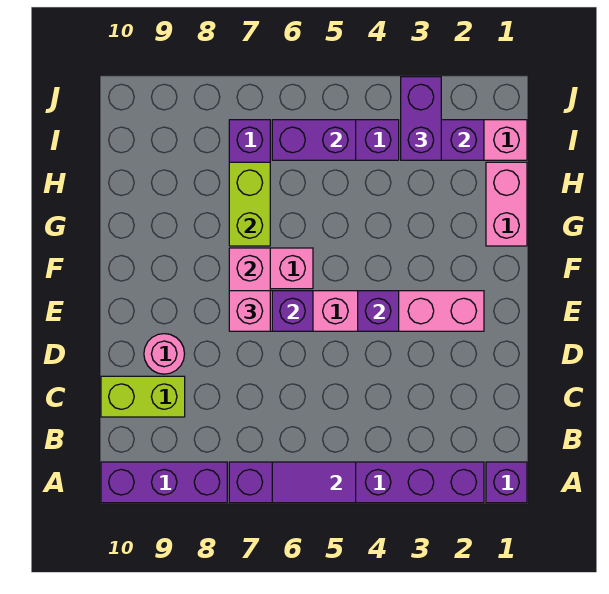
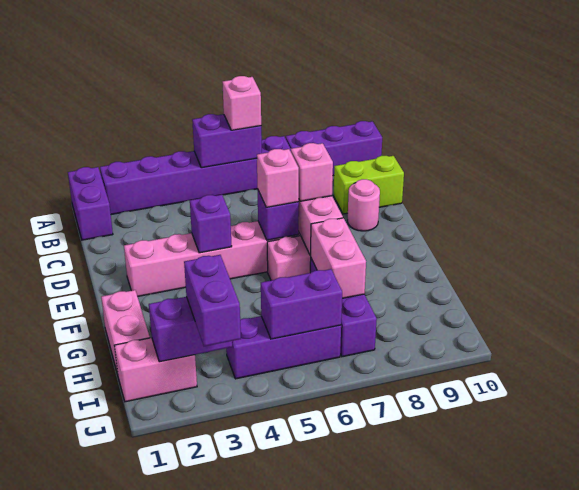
purple 1x1 brick [486,462,527,503] -> purple 1x2 brick [68,167,113,240]
purple 1x2 tile [272,462,356,503] -> purple 1x2 brick [192,114,262,168]
none -> pink 1x1 brick [222,76,261,130]
none -> pink 1x1 brick [257,149,299,207]
lime 1x2 brick [229,162,270,246] -> pink 1x2 brick [310,218,366,298]

